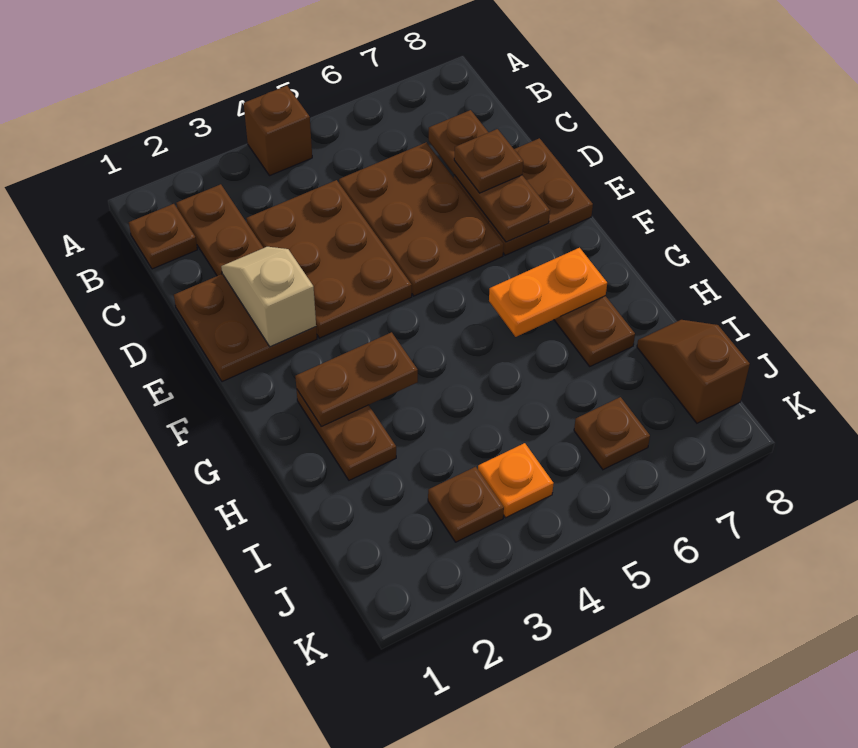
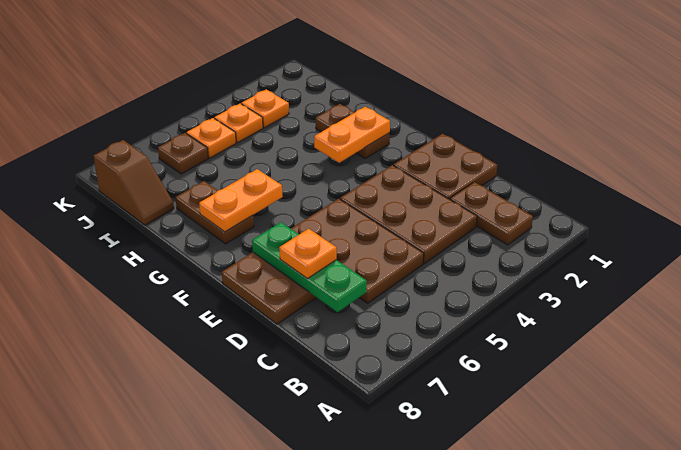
brown 1x1 brick [244,86,312,176] -> none
brown 1x1 plate [129,204,197,269] -> none
brown 1x3 plate [429,110,550,242] -> green 1x3 plate [252,222,367,312]
tan 1x2 slope [221,247,316,347] -> none
brown 1x1 plate [454,129,523,193] -> orange 1x1 plate [279,229,337,278]
brown 1x2 plate [295,332,418,426] -> orange 1x2 plate [314,107,390,163]
brown 1x1 plate [428,467,504,542] -> orange 1x1 plate [241,89,289,128]
none -> orange 1x1 plate [187,118,236,158]

